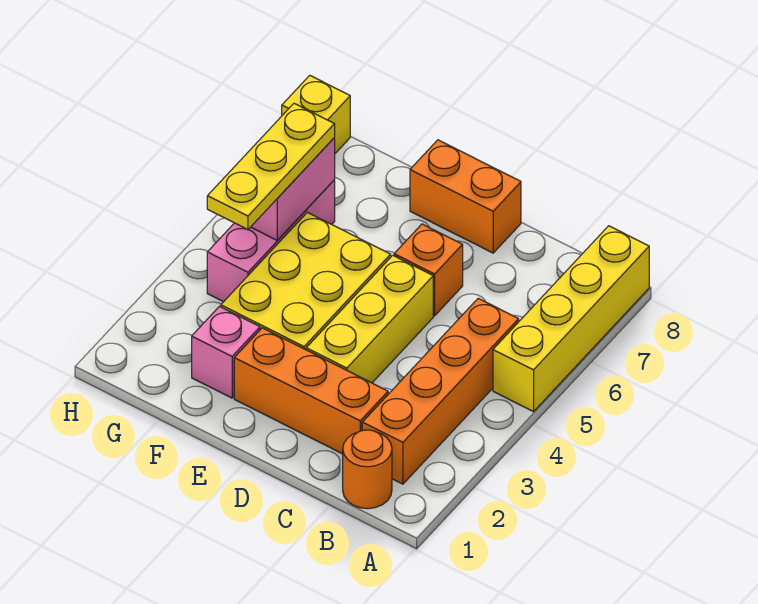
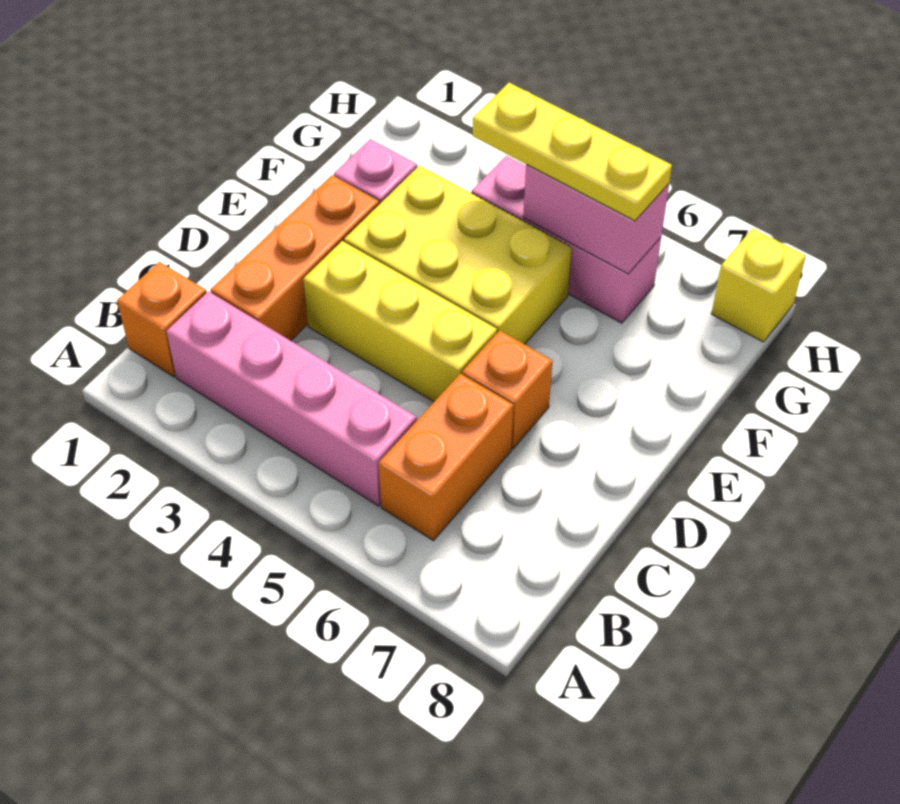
yellow 1x4 brick [493,226,649,412] -> none
orange 1x1 round brick [343,430,392,509] -> orange 1x1 brick [117,262,207,377]
orange 1x4 brick [362,298,519,484] -> pink 1x4 brick [167,291,417,506]
orange 1x2 brick [410,140,521,253] -> orange 1x2 brick moved to [379,374,513,541]

